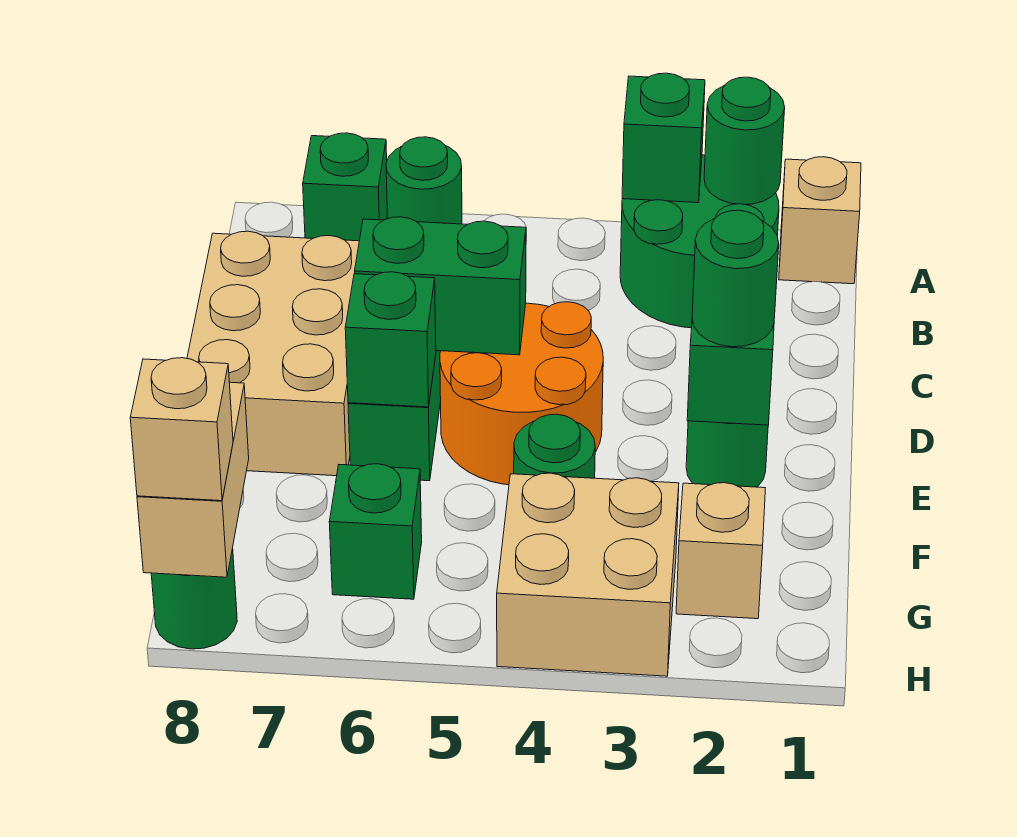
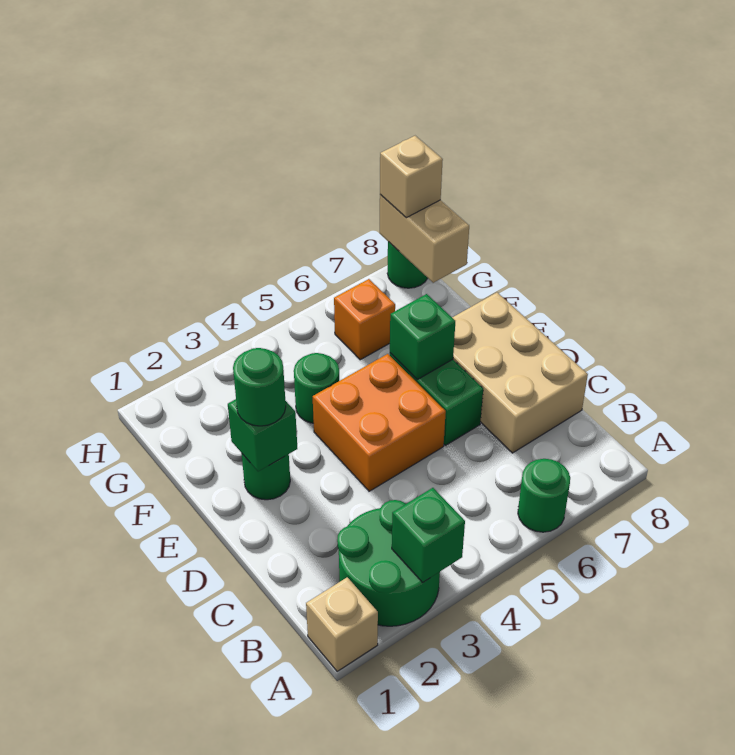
green 1x1 round brick [704,77,785,205] -> none
green 1x1 brick [303,133,387,241] -> none
orange 2x2 round brick [440,302,603,485] -> orange 2x2 brick [313,354,446,491]
green 1x2 brick [355,217,526,355] -> none
tan 1x1 brick [676,483,765,619] -> none
tan 2x2 brick [497,473,679,676] -> none
green 1x1 brick [329,464,422,599] -> orange 1x1 brick [334,279,395,360]

